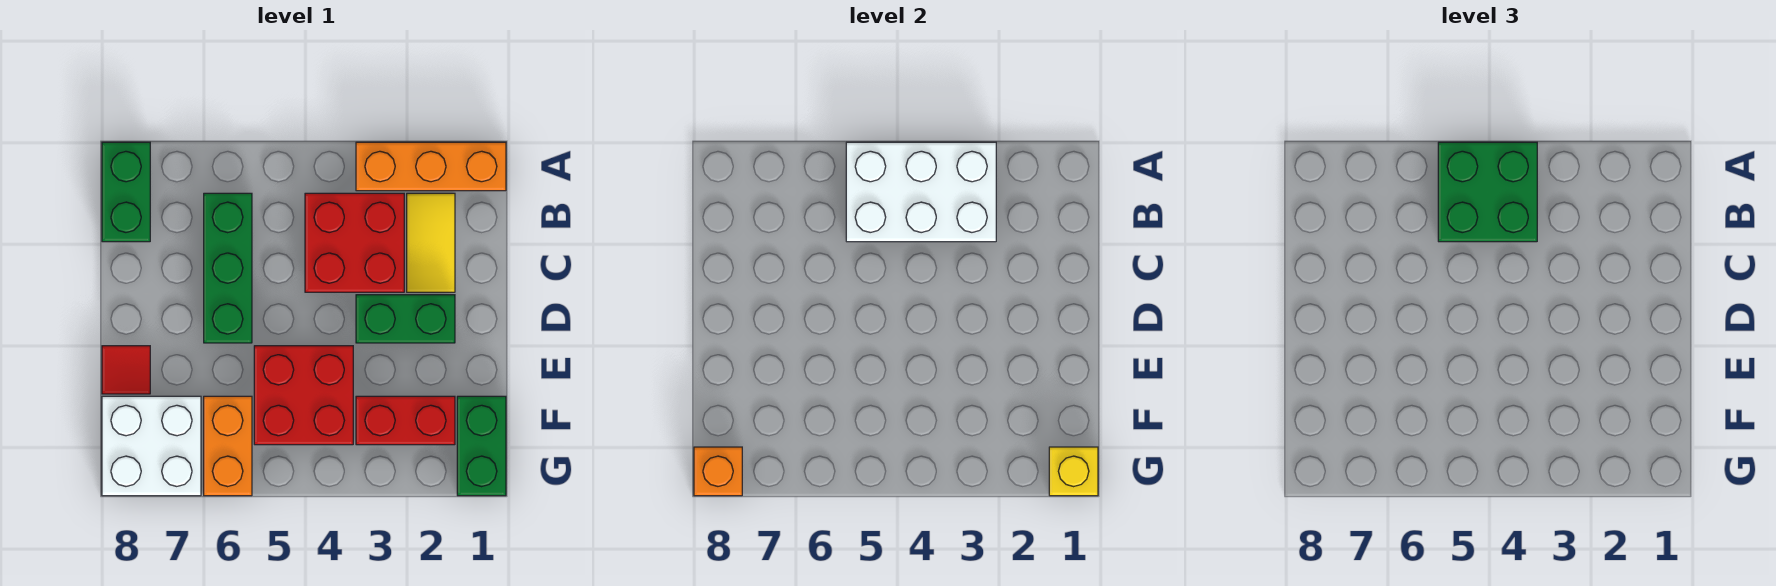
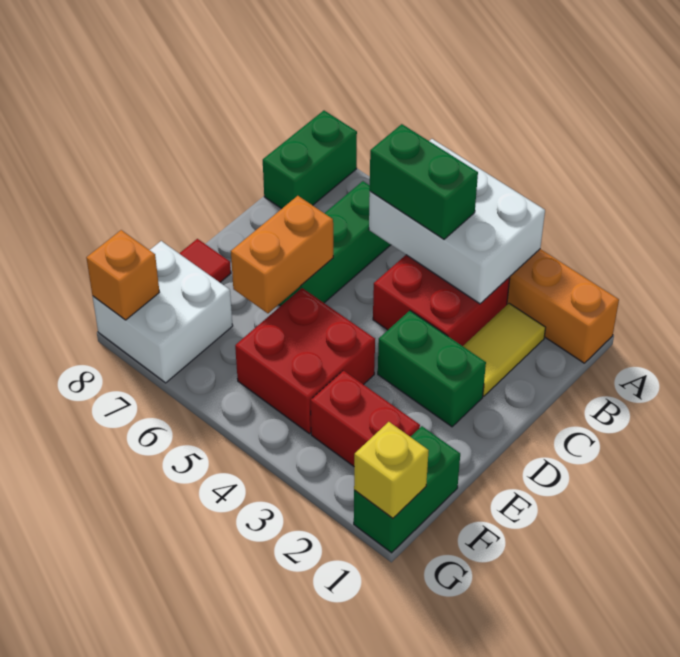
green 2x2 brick [1438,142,1537,242] -> green 1x2 brick [370,124,478,239]
orange 1x2 brick [204,396,252,496] -> orange 1x2 brick moved to [231,196,333,313]

